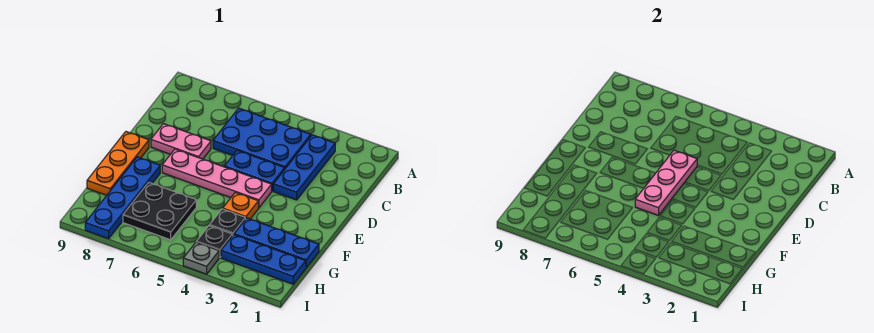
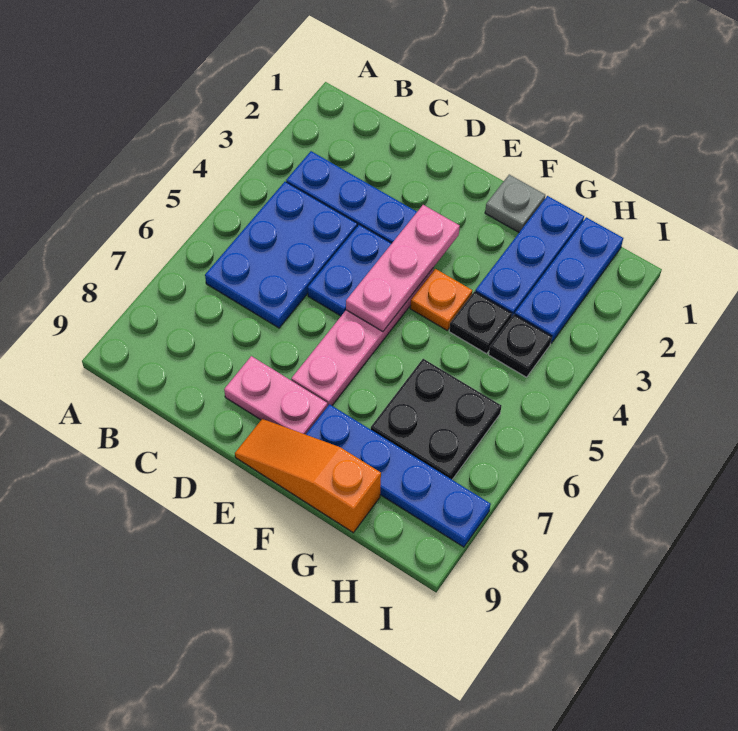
pink 1x3 plate [635,150,697,216] -> pink 1x3 plate turned to [346,205,460,332]
pink 1x2 plate [151,124,211,159] -> pink 1x2 plate turned to [224,356,328,435]
orange 1x3 plate [87,132,149,195] -> orange 1x3 slope [235,419,381,533]
grey 1x1 plate [183,242,219,274] -> grey 1x1 plate moved to [485,175,545,232]

